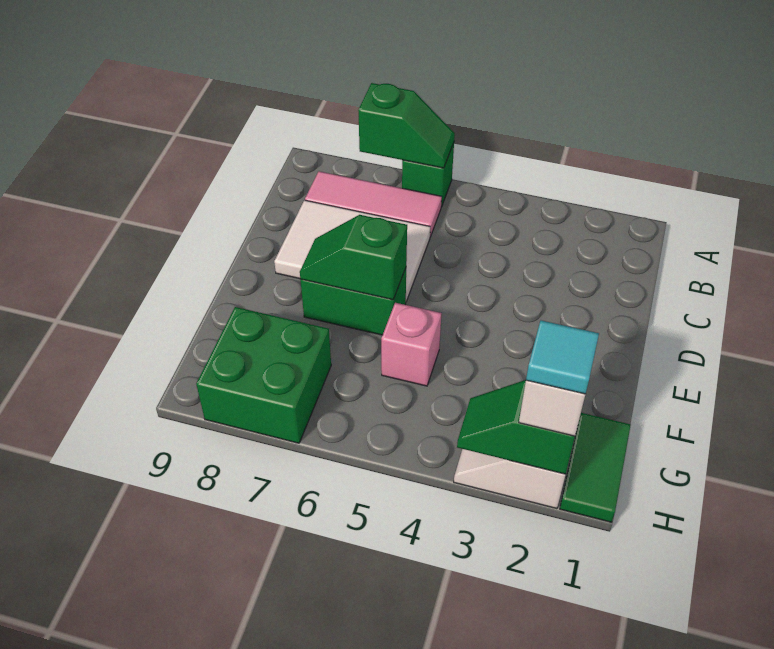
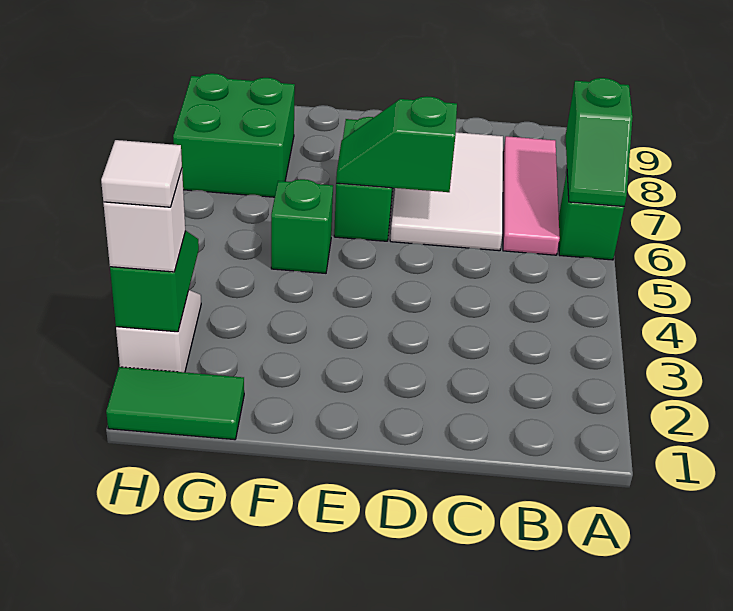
green 1x2 slope [300,215,407,300] -> green 1x2 slope turned to [336,96,457,192]
pink 1x1 brick [381,303,442,386] -> green 1x1 brick [271,179,333,273]
cyan 1x1 tile [526,320,599,394] -> white 1x1 tile [101,140,182,207]

